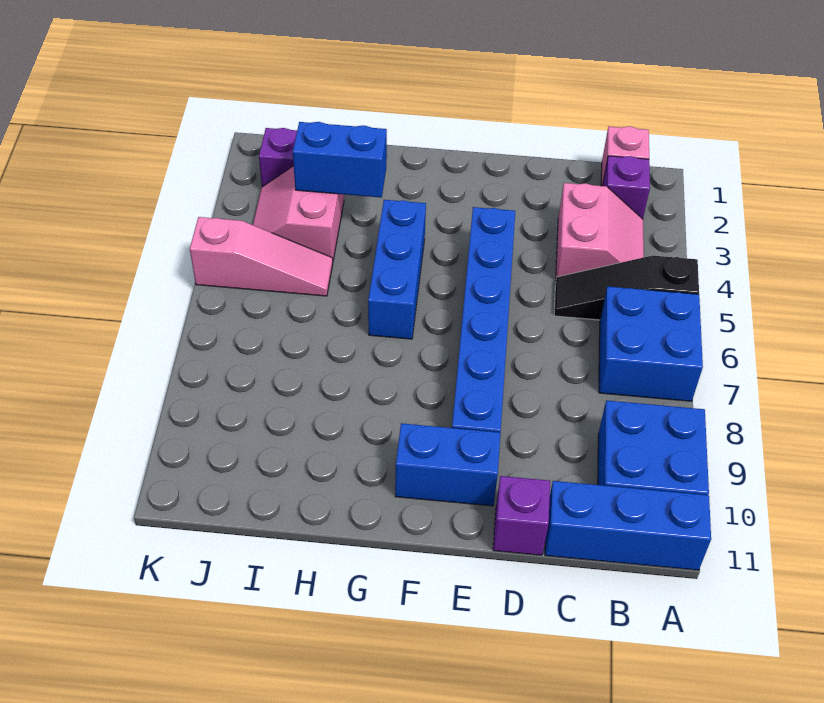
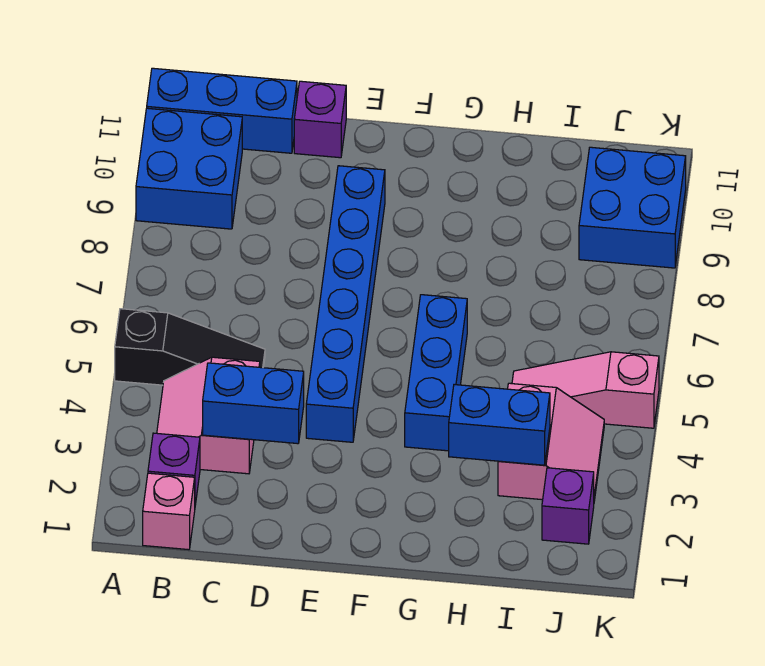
blue 2x2 brick [599,286,703,401] -> blue 2x2 brick moved to [579,147,686,268]
blue 1x2 brick [395,423,501,506] -> blue 1x2 brick moved to [203,363,304,444]

